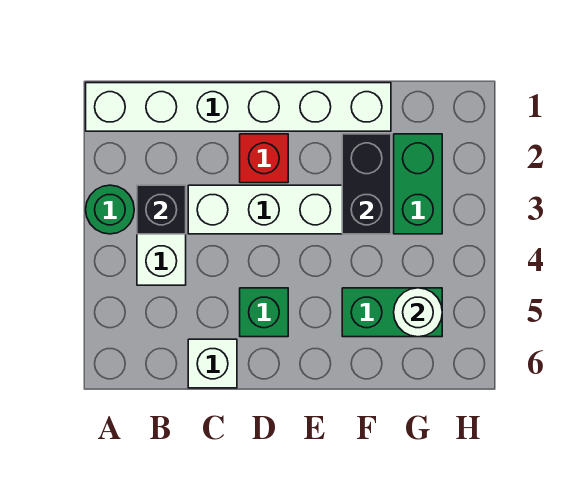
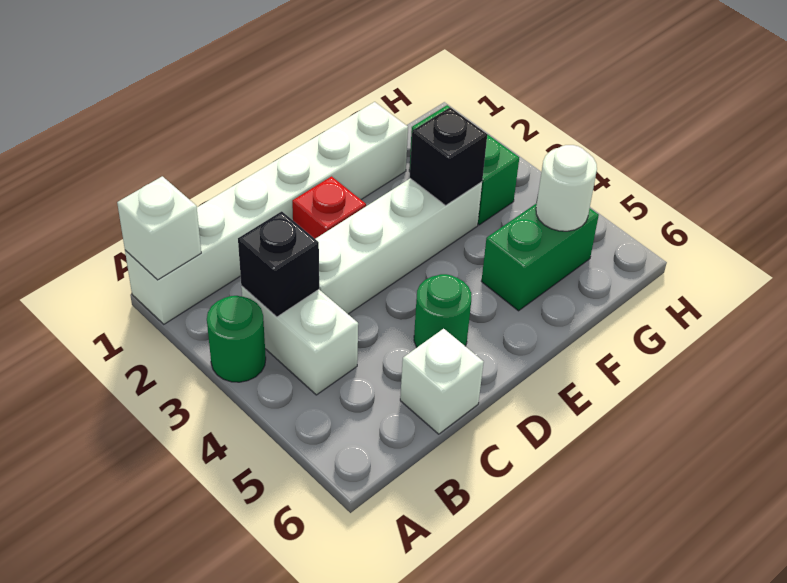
none -> white 1x1 brick [117,176,201,280]
green 1x1 brick [240,288,288,337] -> green 1x1 round brick [414,274,471,347]
black 1x2 brick [342,134,391,234] -> black 1x1 brick [410,107,487,205]

